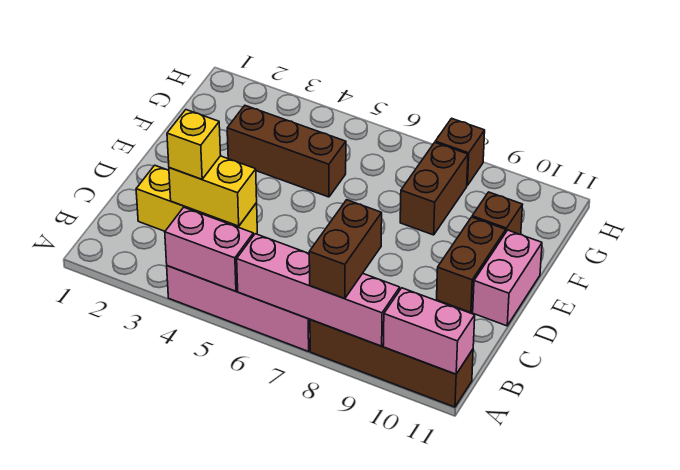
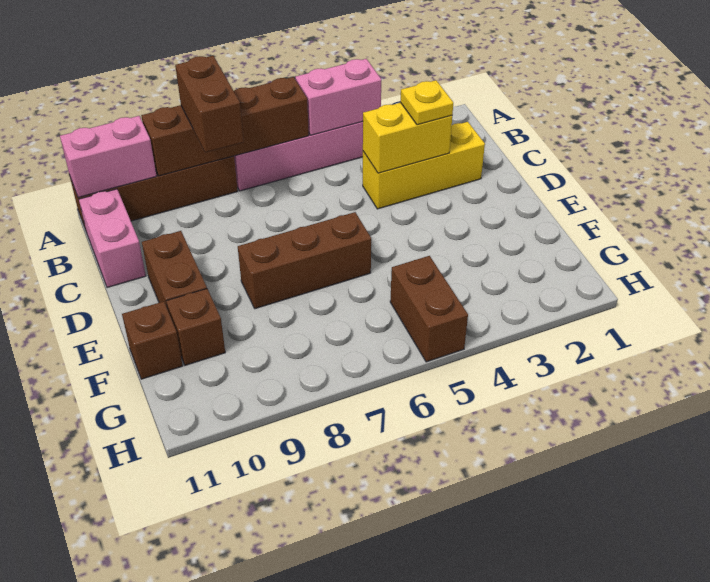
pink 1x4 brick [237,234,400,346] -> brown 1x4 brick [141,77,309,176]
yellow 1x1 brick [167,110,221,179] -> yellow 1x1 plate [400,80,453,125]
pink 1x2 brick [473,230,542,326] -> pink 1x2 brick moved to [79,189,146,288]
brown 1x3 brick [227,106,346,197] -> brown 1x3 brick moved to [238,212,371,309]
brown 1x2 brick [400,143,468,235] -> brown 1x2 brick moved to [390,256,468,362]
brown 1x1 brick [435,118,485,186] -> brown 1x1 brick moved to [122,301,183,379]

